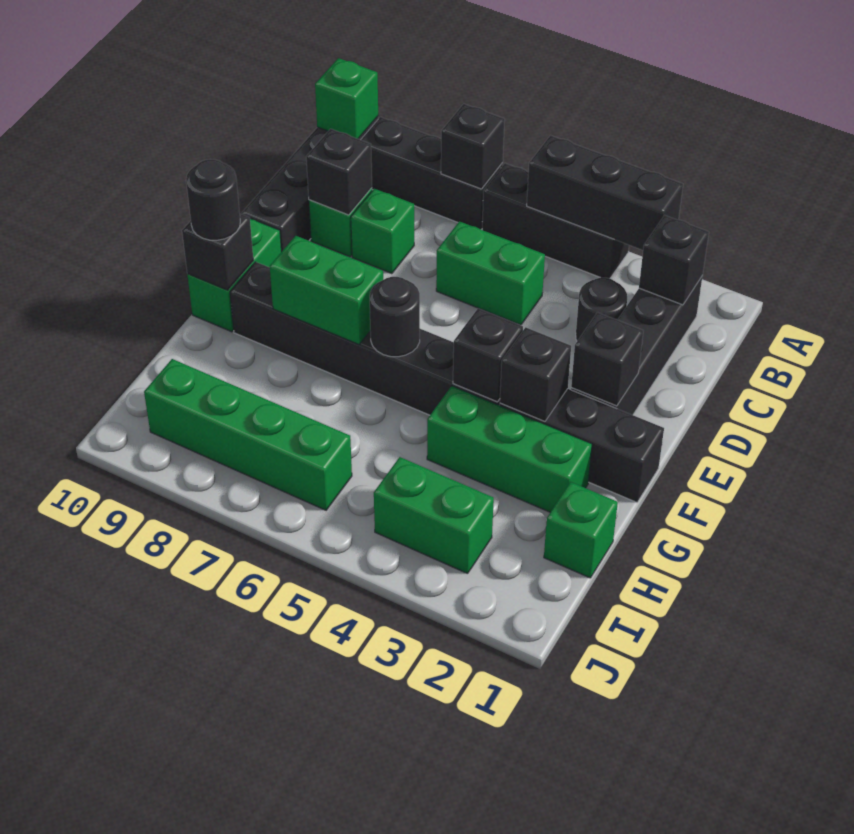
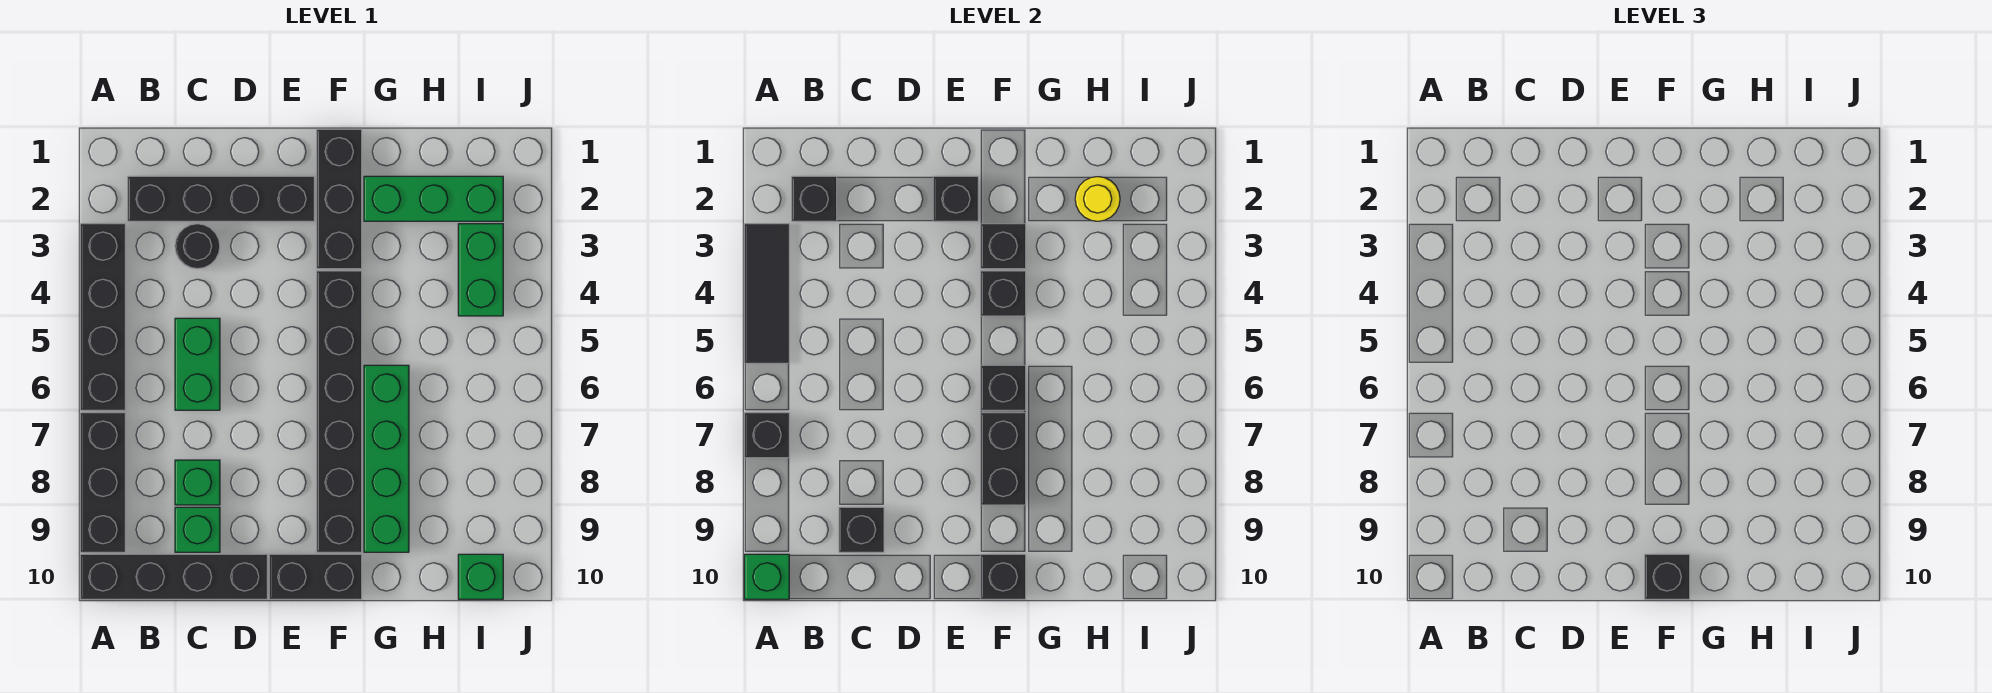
black 1x3 brick [527,135,683,250] -> black 1x3 tile [744,224,789,363]
black 1x3 brick [482,163,629,279] -> black 1x4 brick [80,224,125,410]
green 1x2 brick [187,219,281,332] -> black 1x2 brick [269,554,362,599]
black 1x1 round brick [370,277,420,357] -> black 1x1 brick [981,365,1026,410]
green 1x2 brick [269,236,383,344] -> black 1x2 brick [981,413,1026,505]
black 1x1 round brick [186,159,240,240] -> black 1x1 brick [1645,554,1690,599]
green 1x3 brick [427,386,592,512] -> green 1x3 brick turned to [364,176,503,221]
green 1x1 brick [544,482,618,578] -> green 1x1 brick moved to [458,554,503,599]
none -> yellow 1x1 round brick [1075,177,1120,221]
green 1x4 brick [144,359,352,510] -> green 1x4 brick moved to [364,365,409,552]

